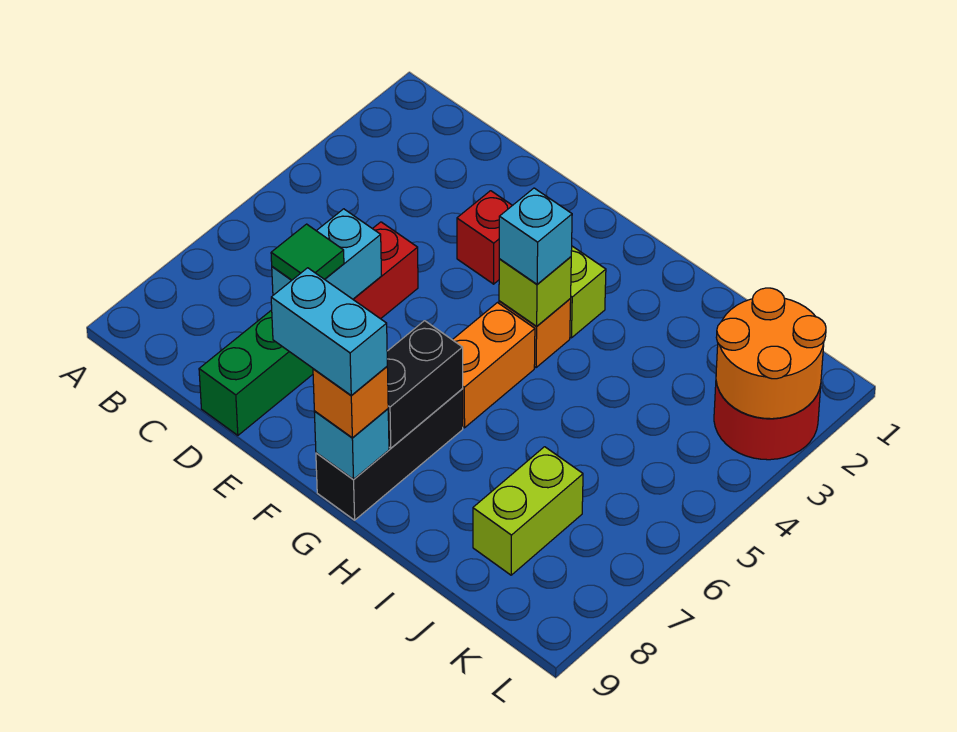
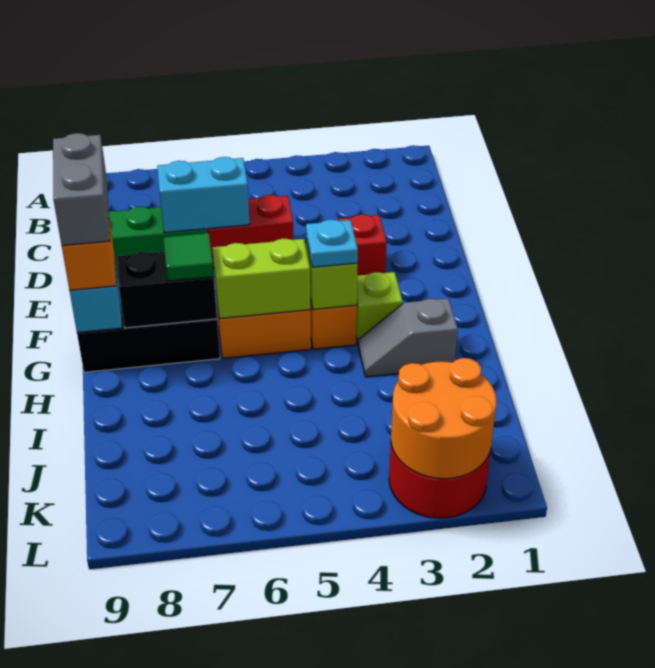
green 1x1 tile [271,224,344,280] -> green 1x1 tile moved to [163,233,214,281]
cyan 1x2 brick [271,268,387,396] -> grey 1x2 brick [53,133,110,246]
cyan 1x1 brick [499,188,572,284] -> cyan 1x1 plate [306,219,358,267]
none -> grey 1x2 slope [358,298,458,377]
lime 1x2 brick [473,447,583,575] -> lime 1x2 brick moved to [212,238,310,319]

